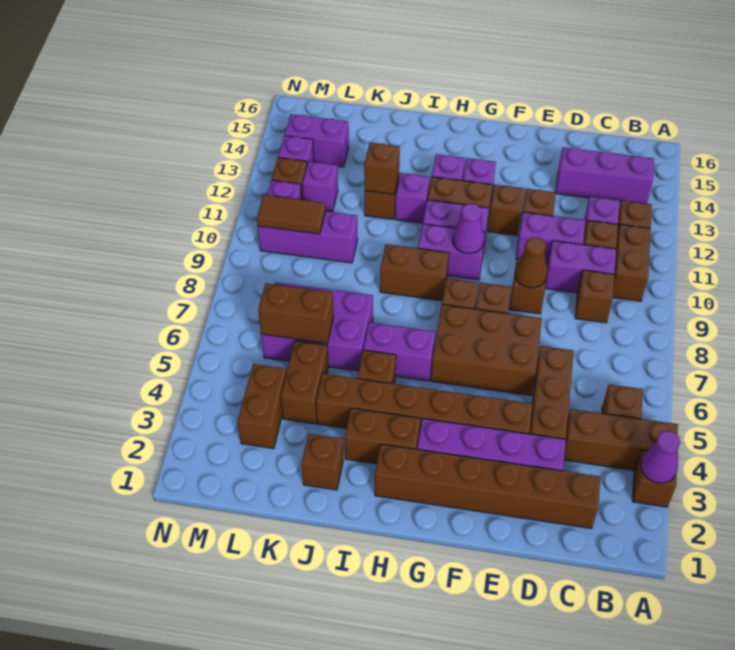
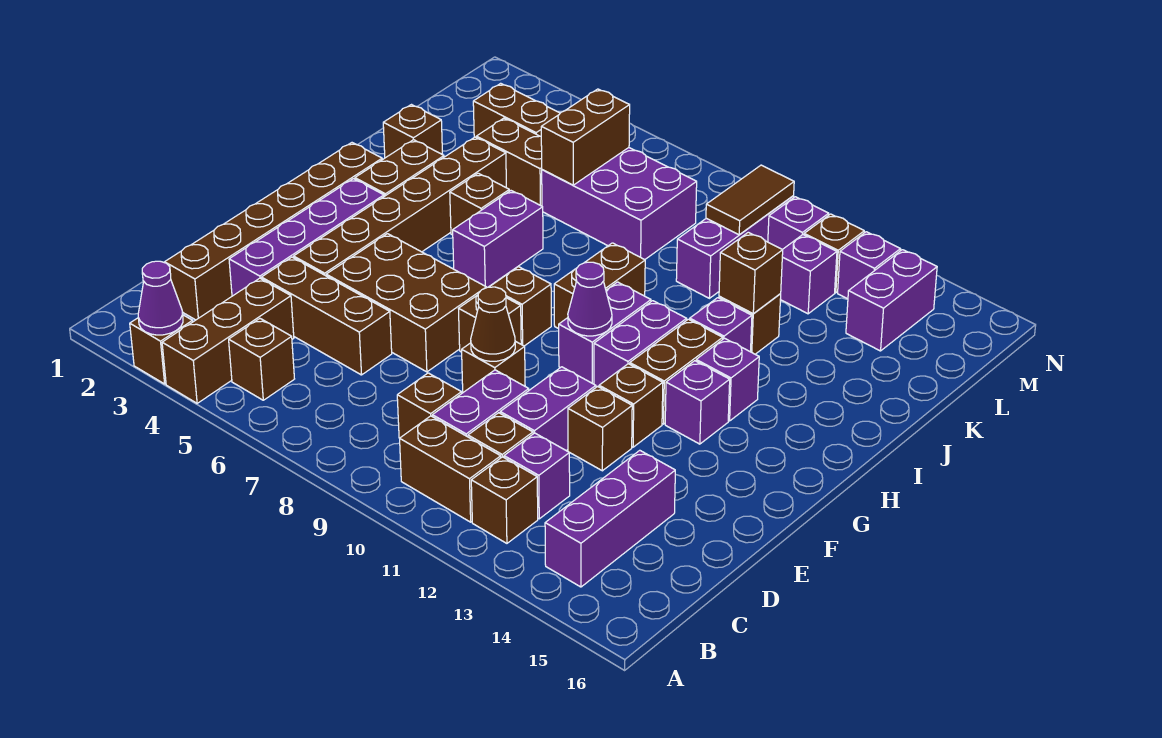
brown 2x3 brick [431,305,542,395] -> brown 2x3 brick turned to [326,234,486,372]
purple 2x3 brick [261,282,373,371] -> purple 2x3 brick turned to [542,148,697,260]

